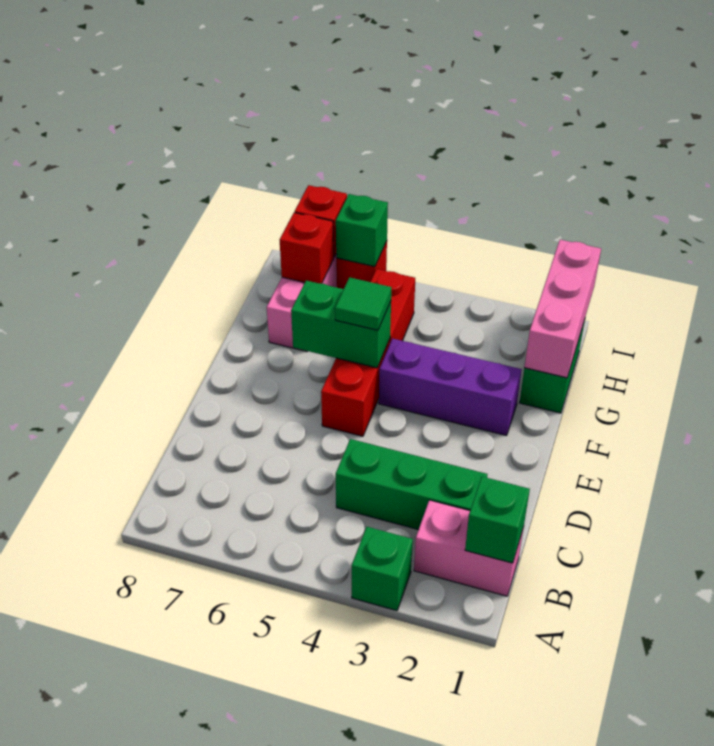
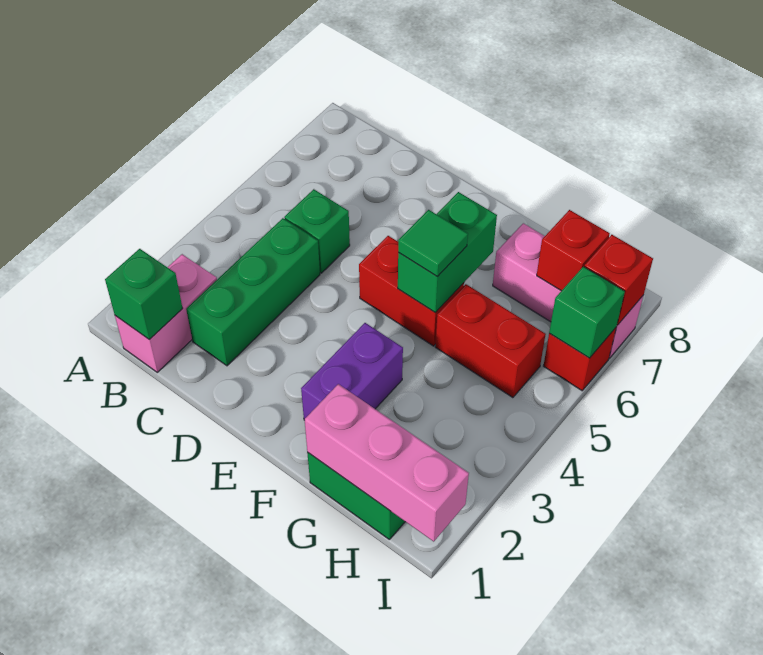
green 1x1 brick [352,527,413,611] -> green 1x1 brick moved to [284,189,350,273]
purple 1x3 brick [379,339,522,436] -> purple 1x2 brick [301,323,403,420]

